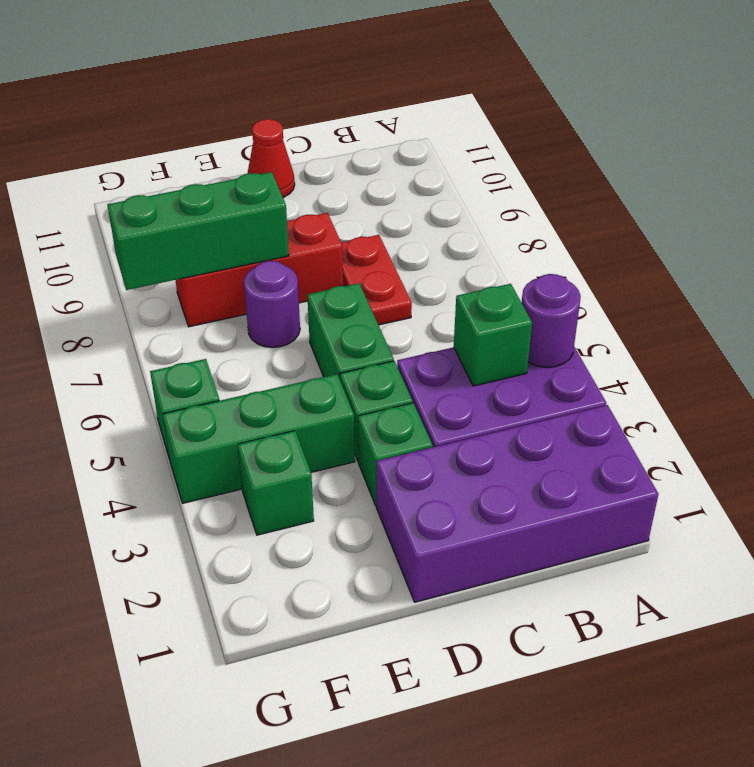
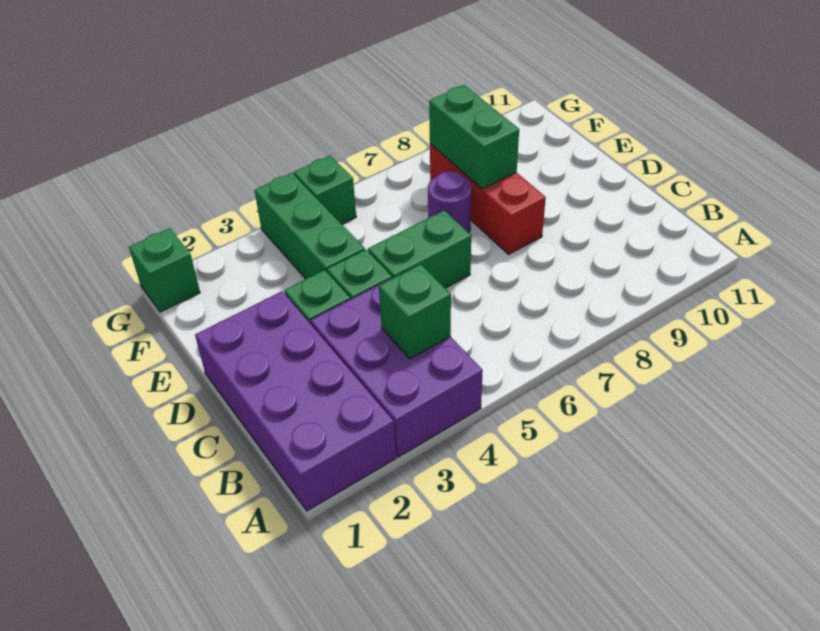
purple 1x1 round brick [522,274,581,368] -> none
red 1x2 plate [342,235,412,325] -> none
red 1x1 cone [247,119,295,197] -> none
green 1x3 brick [108,172,289,290] -> green 1x2 brick [429,85,519,189]
green 1x1 brick [238,431,314,535] -> green 1x1 brick moved to [129,228,200,312]

